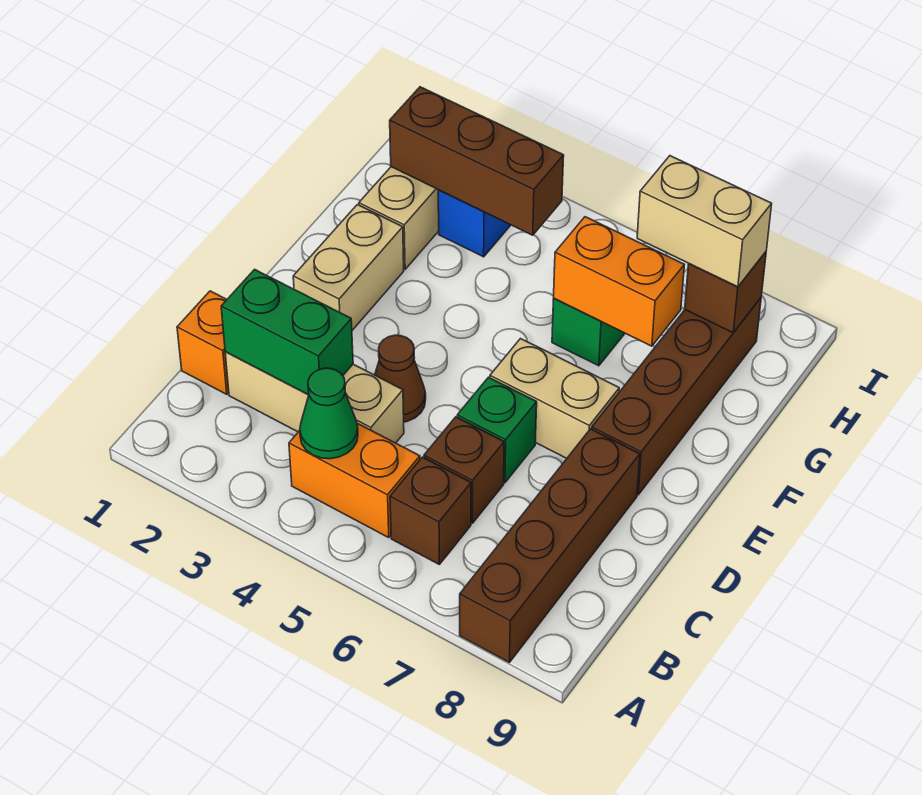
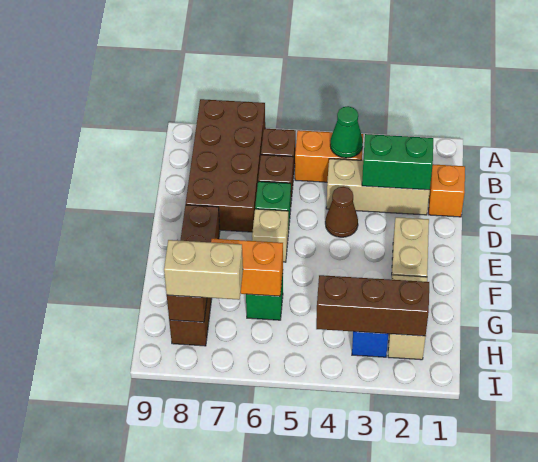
brown 1x4 brick [460,429,640,662] -> brown 2x4 brick [186,99,265,232]
tan 1x2 brick [490,339,619,458] -> tan 1x1 brick [252,209,288,262]

